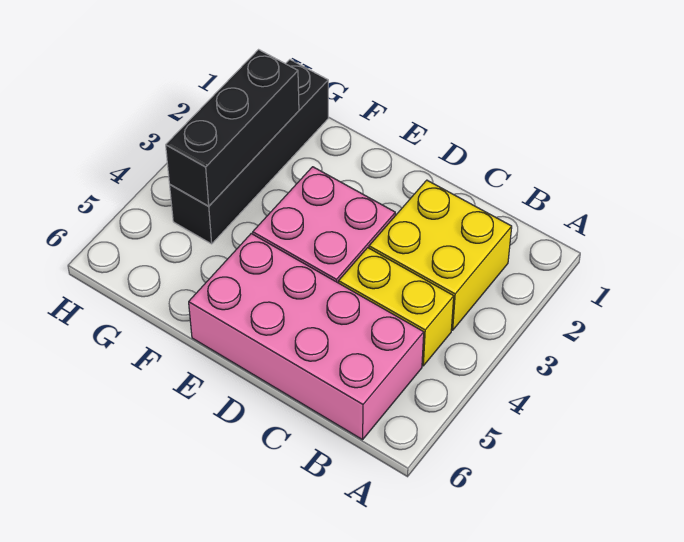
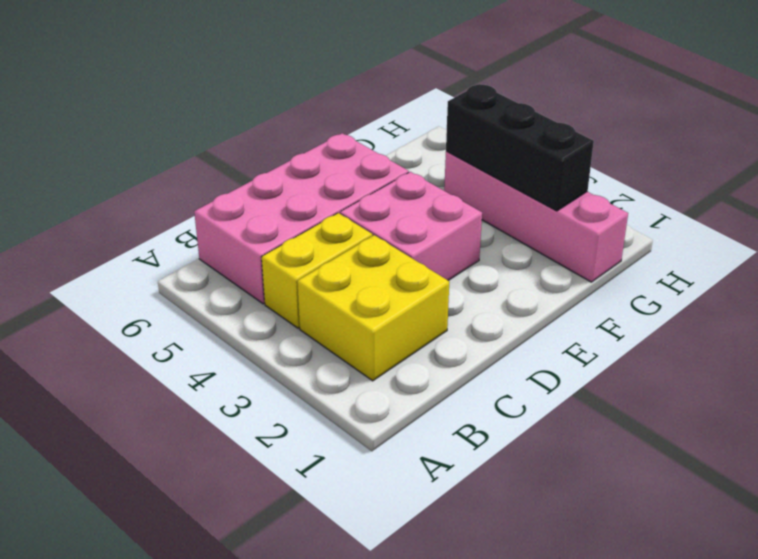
black 1x4 brick [170,60,328,244] -> pink 1x4 brick [444,151,628,282]

